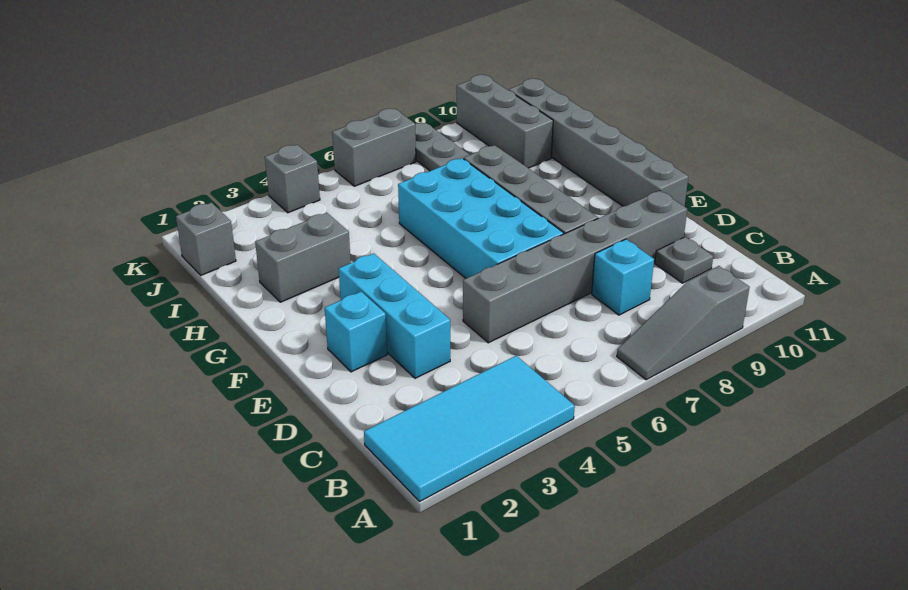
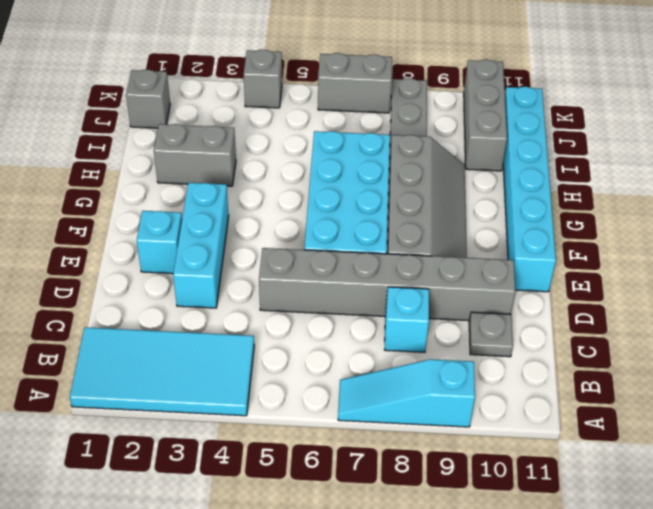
grey 1x3 slope [617,266,750,380] -> cyan 1x3 slope [338,359,475,427]
grey 1x6 brick [509,79,688,207] -> cyan 1x6 brick [503,87,556,292]

